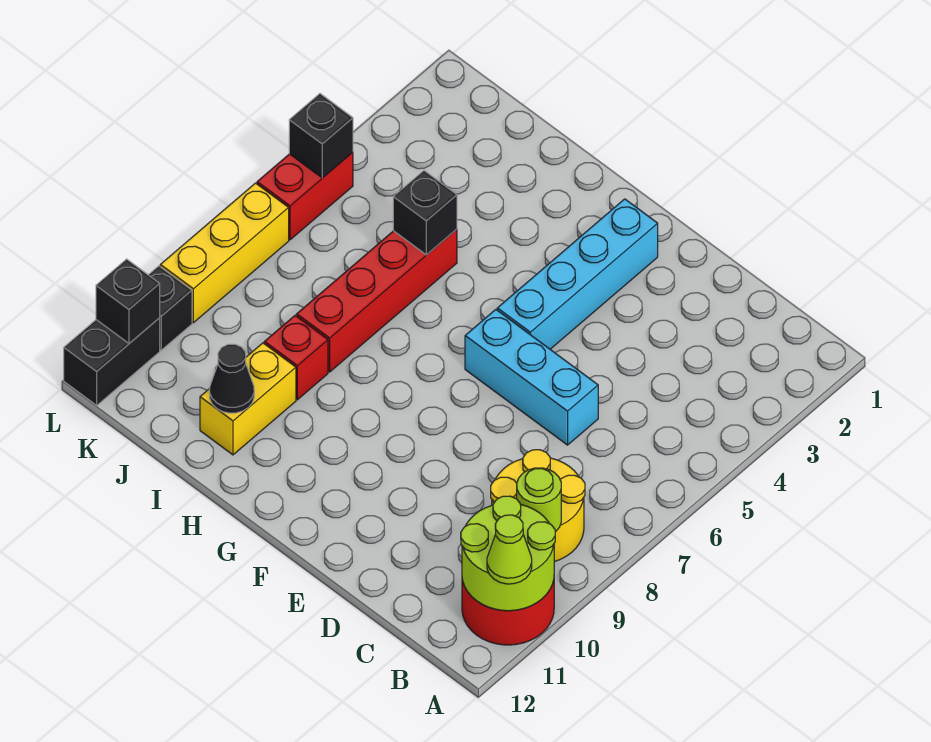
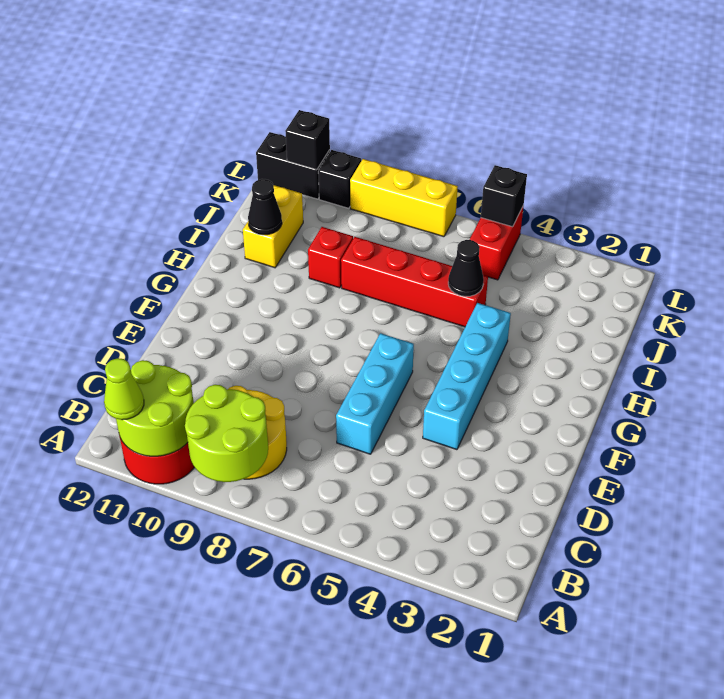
lime 1x1 round brick [517,468,561,532] -> lime 2x2 round brick [185,385,268,482]
cyan 1x4 brick [497,199,658,349] -> cyan 1x4 brick turned to [423,303,511,450]
black 1x1 brick [393,171,457,255] -> black 1x1 cone [448,240,484,297]
yellow 1x2 brick [200,343,296,455] -> yellow 1x2 brick turned to [243,185,303,268]
red 1x2 brick [257,152,353,240] -> red 1x2 brick turned to [470,207,523,280]

